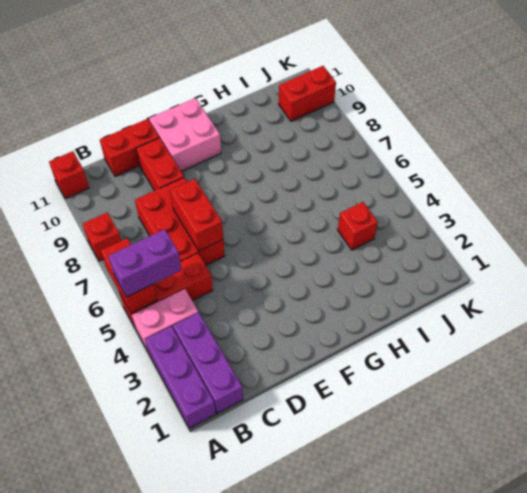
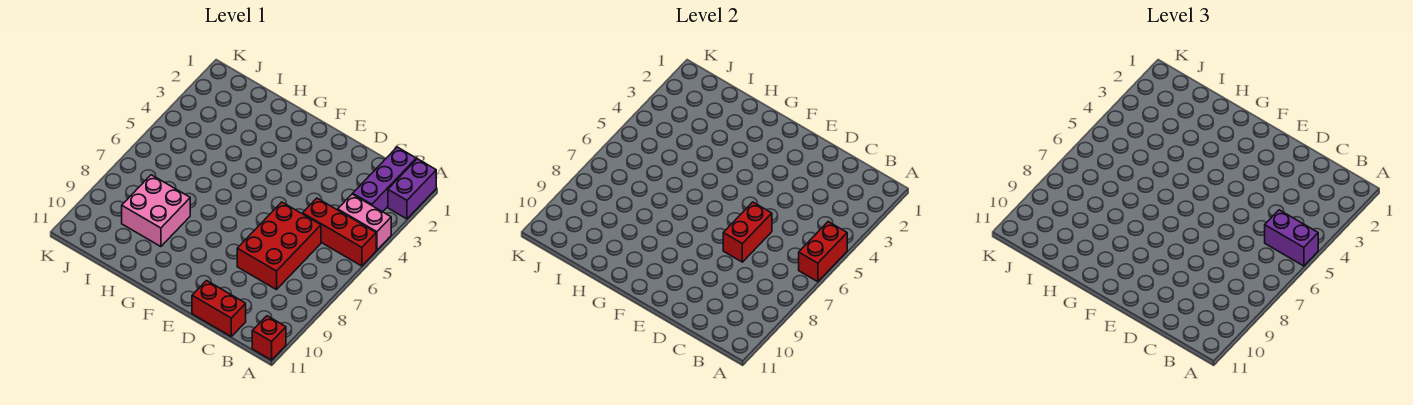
purple 1x3 brick [145,326,216,428] -> purple 1x2 brick [388,159,436,219]
red 1x1 brick [83,212,121,261] -> none
red 1x2 brick [136,138,184,191] -> none
pink 2x2 brick [149,98,221,171] -> pink 2x2 brick moved to [122,175,190,247]
red 1x1 brick [338,202,378,250] -> none
red 1x2 brick [279,66,336,121] -> none

